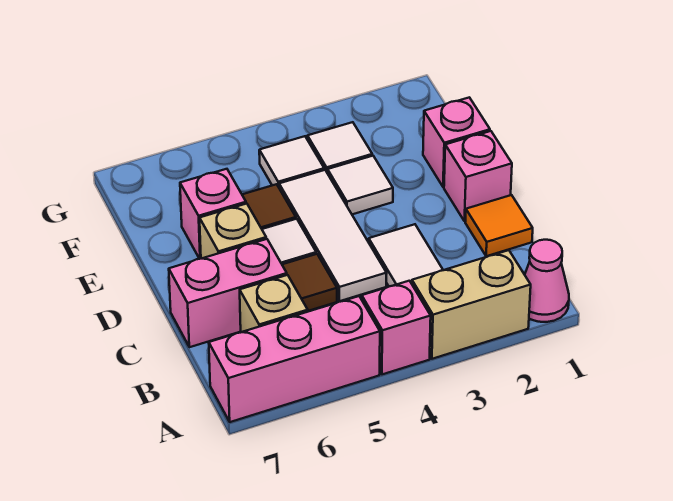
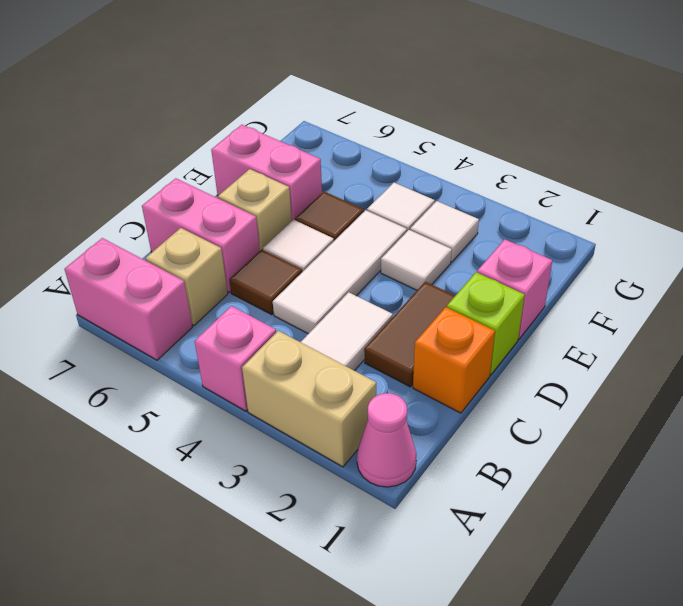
pink 1x3 brick [209,296,380,422] -> pink 1x2 brick [64,238,192,360]
orange 1x1 tile [465,195,533,256] -> orange 1x1 brick [413,307,495,413]
none -> brown 1x2 tile [364,282,455,387]
pink 1x1 brick [444,131,512,221] -> lime 1x1 brick [447,272,525,375]
pink 1x1 brick [180,169,246,259] -> pink 1x2 brick [211,125,322,221]

